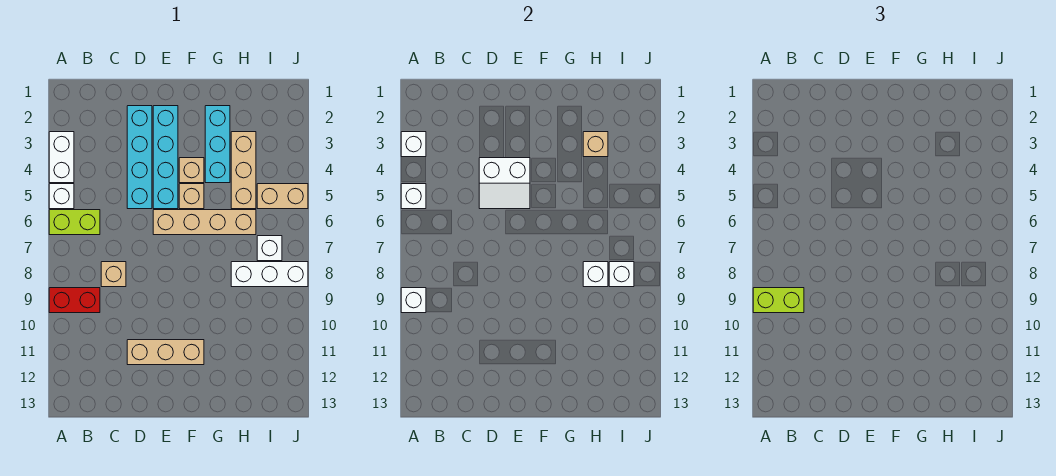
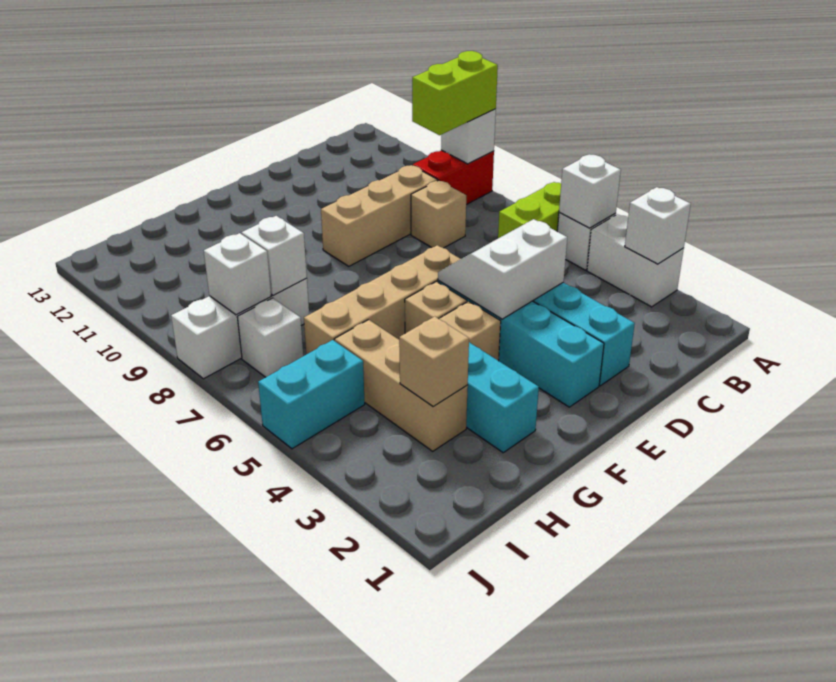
tan 1x3 brick [127,340,204,365] -> tan 1x3 brick moved to [321,165,438,266]
tan 1x2 brick [257,184,308,209] -> cyan 1x2 brick [258,340,365,449]

